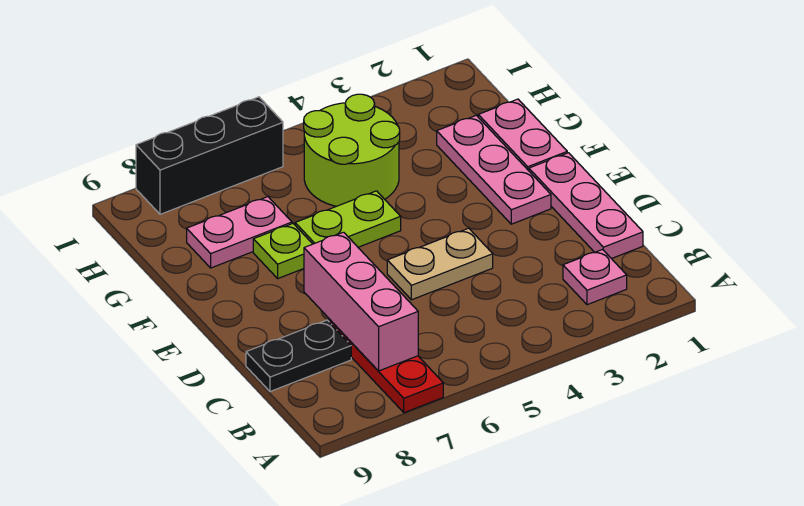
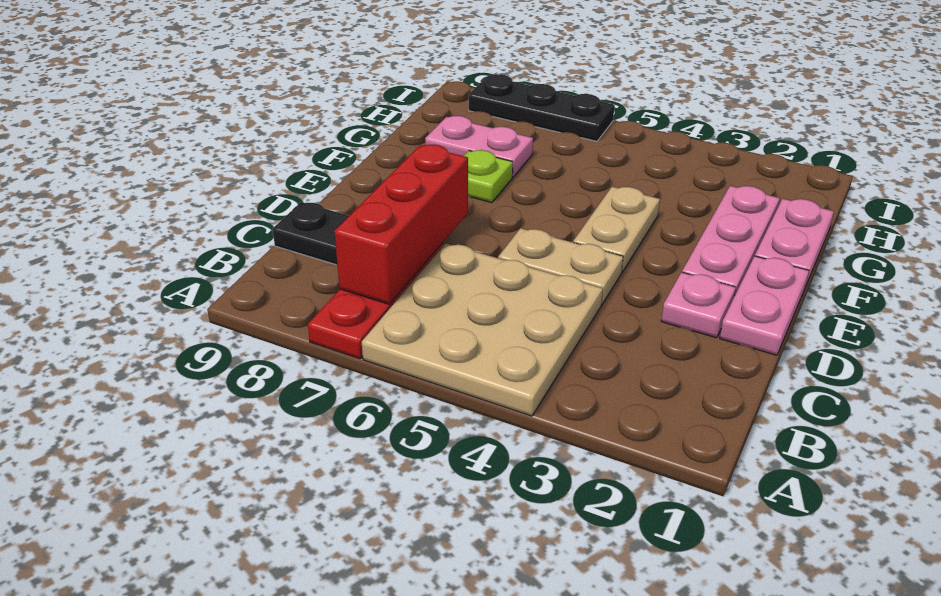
none -> tan 3x3 plate [362,243,603,416]
pink 1x1 plate [563,250,627,305] -> pink 1x1 plate moved to [661,272,736,338]
pink 1x3 brick [304,232,418,371] -> red 1x3 brick [334,145,468,304]
pink 1x3 plate [529,153,643,259] -> pink 1x2 plate [720,256,809,355]
none -> tan 1x2 plate [573,187,660,272]
lime 1x2 plate [295,191,401,247] -> none
lime 2x2 round brick [304,94,400,206] -> none
black 1x3 brick [136,97,283,214] -> black 1x3 plate [469,74,615,141]

